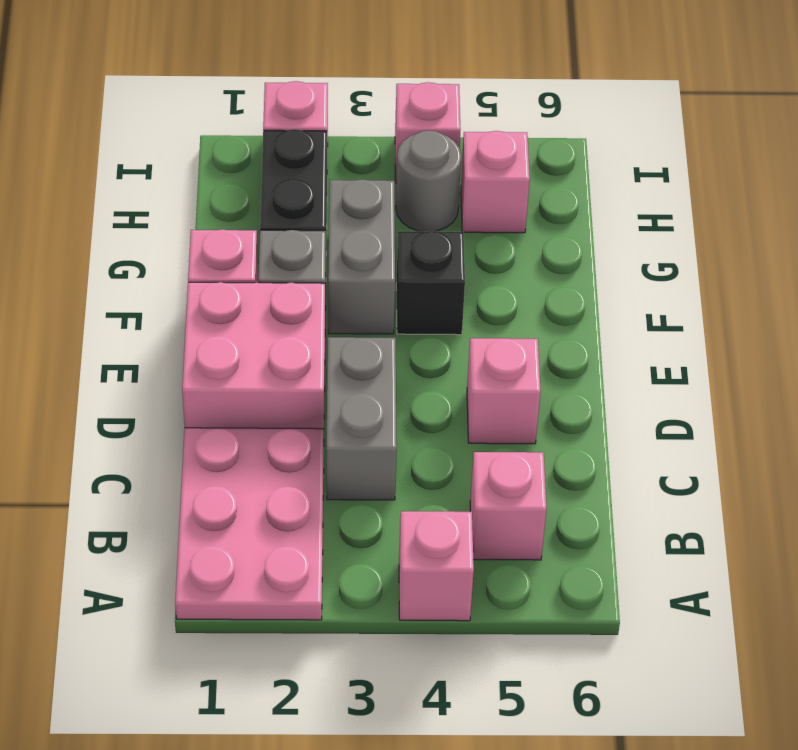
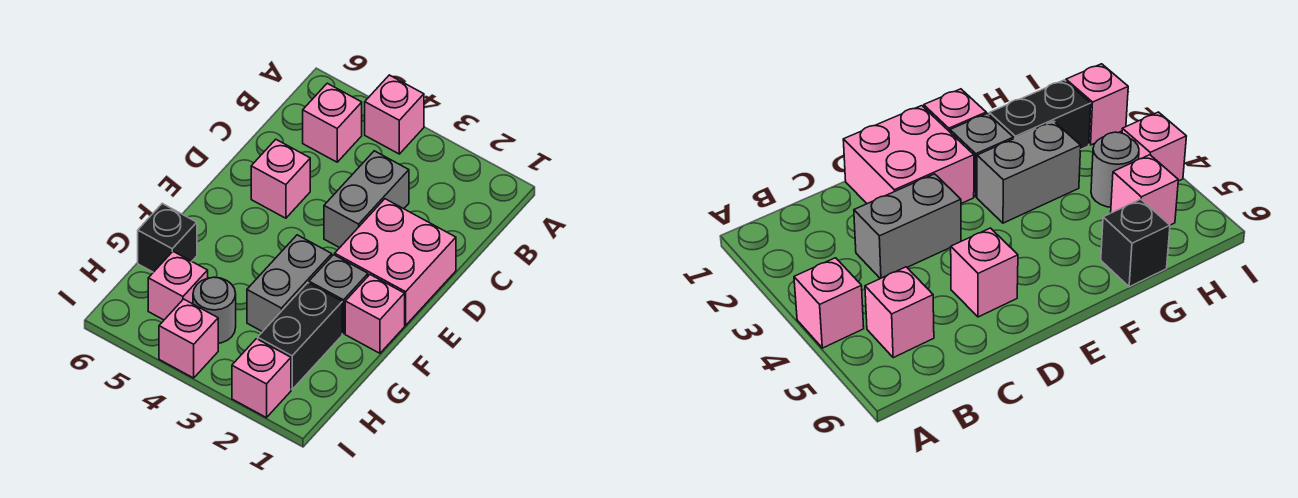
pink 2x3 plate [175,428,324,620] -> none
black 1x1 brick [396,231,465,335] -> black 1x1 brick moved to [138,204,197,272]

